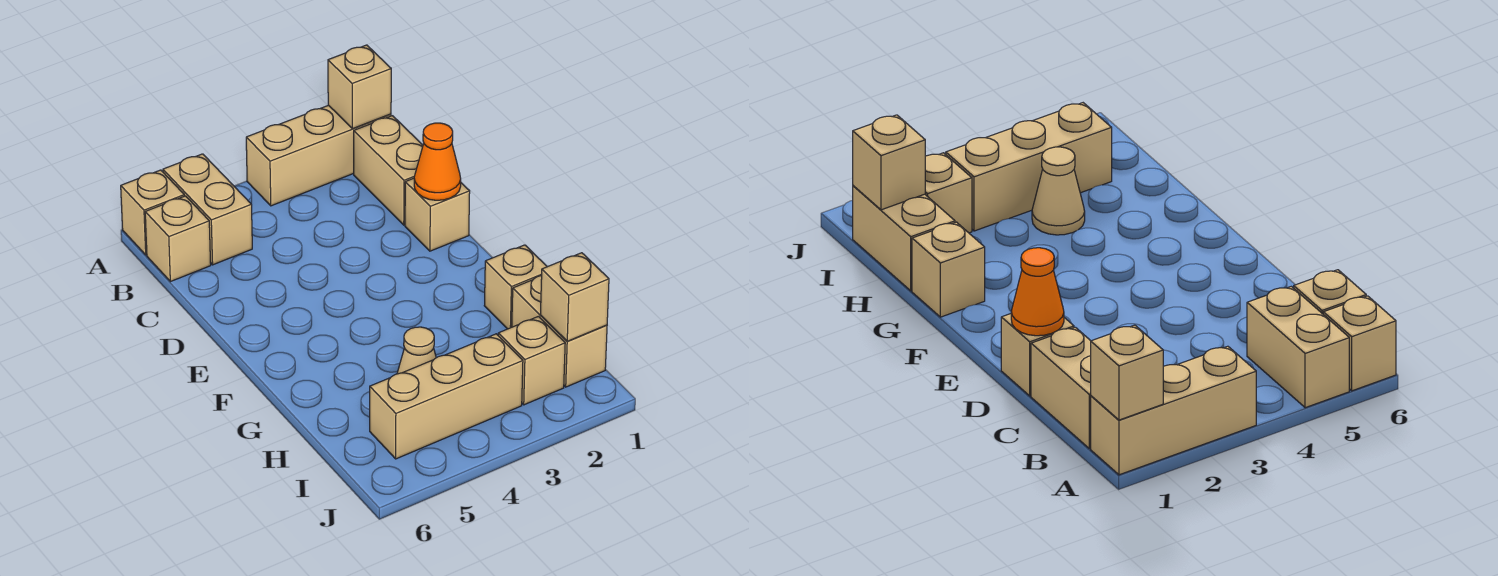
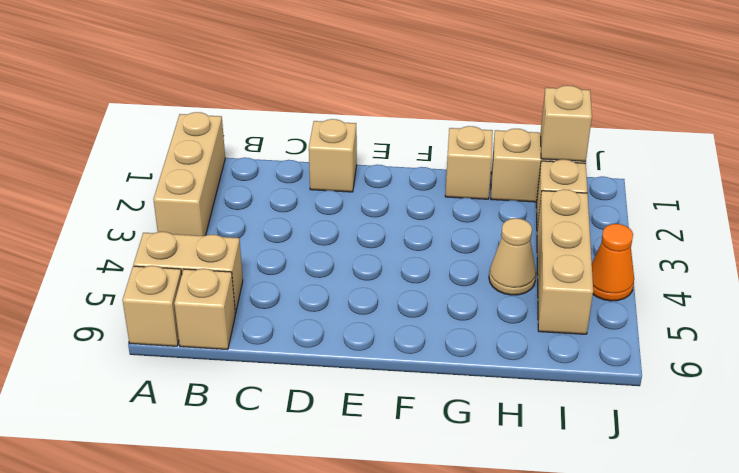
tan 1x1 brick [328,45,391,129] -> none
tan 1x2 brick [354,116,423,225] -> none
orange 1x1 cone [414,123,461,200] -> orange 1x1 cone moved to [592,224,634,301]

